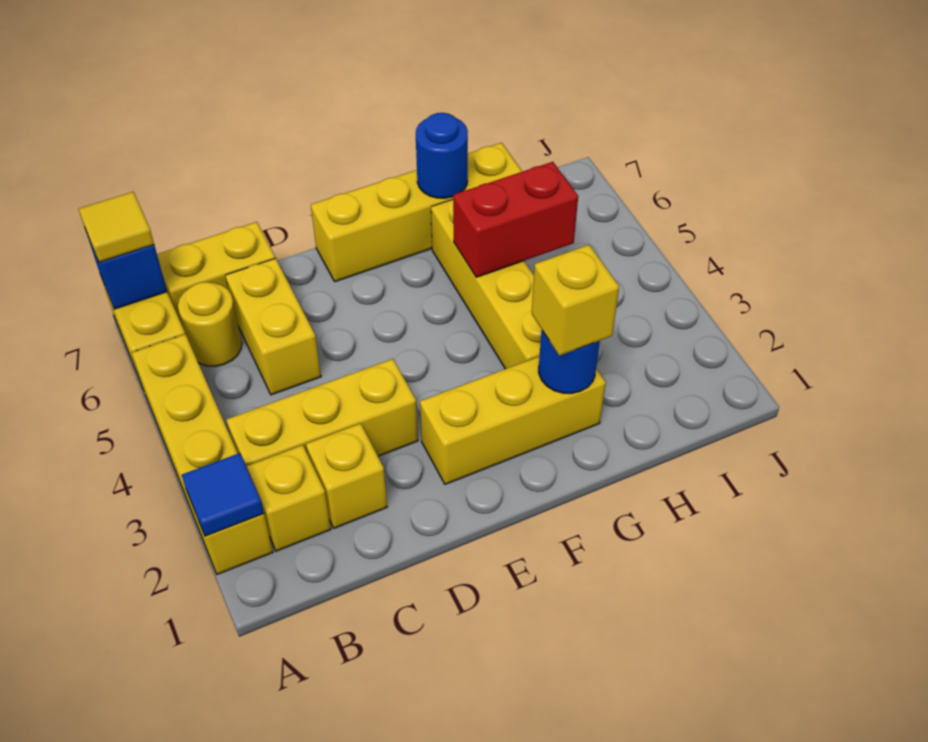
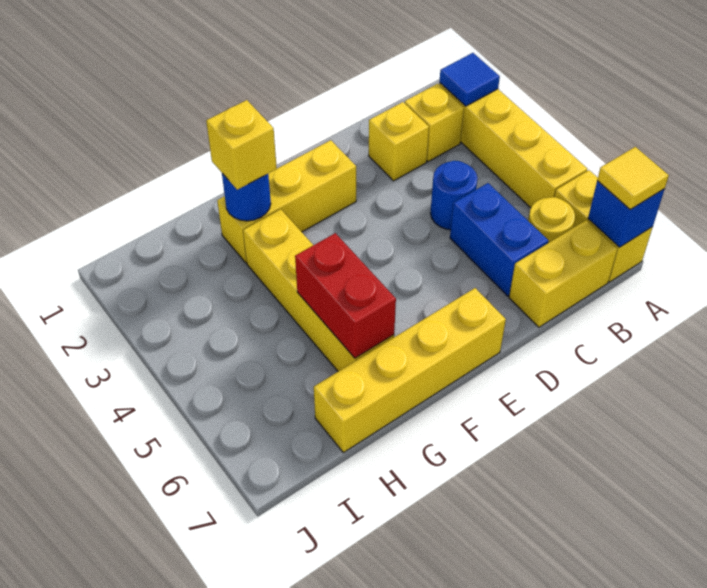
yellow 1x3 brick [226,359,418,467] -> none
yellow 1x2 brick [225,258,321,395] -> blue 1x2 brick [450,183,548,296]
red 1x2 brick [453,162,578,277] -> red 1x2 brick turned to [295,233,396,358]
blue 1x1 round brick [416,113,468,198] -> blue 1x1 round brick moved to [430,161,477,230]

